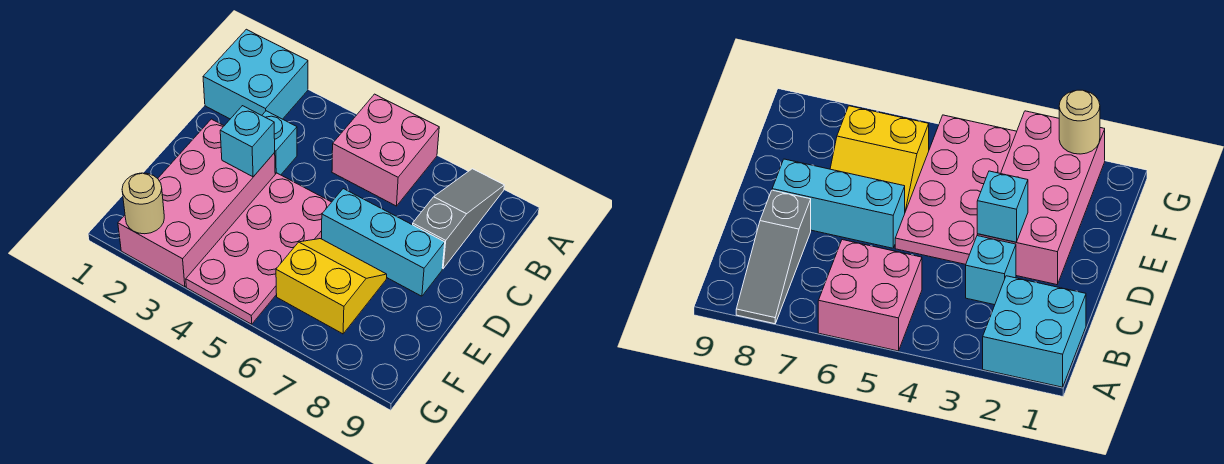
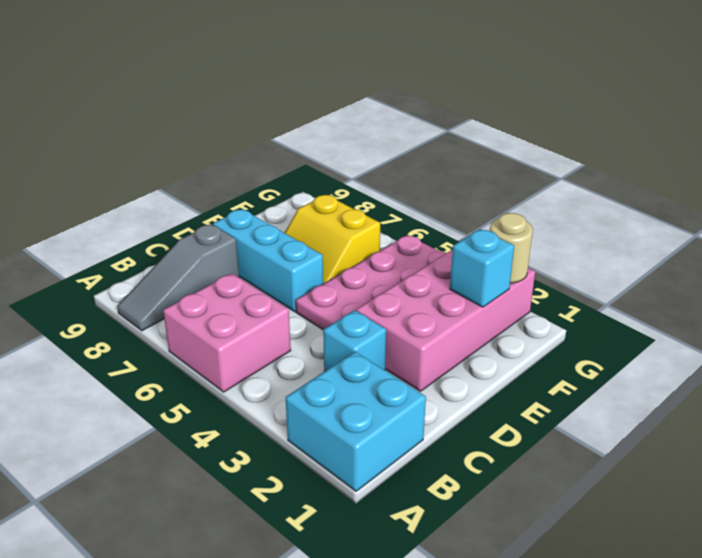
cyan 1x1 brick [220,106,275,177] -> cyan 1x1 brick moved to [450,229,514,307]

